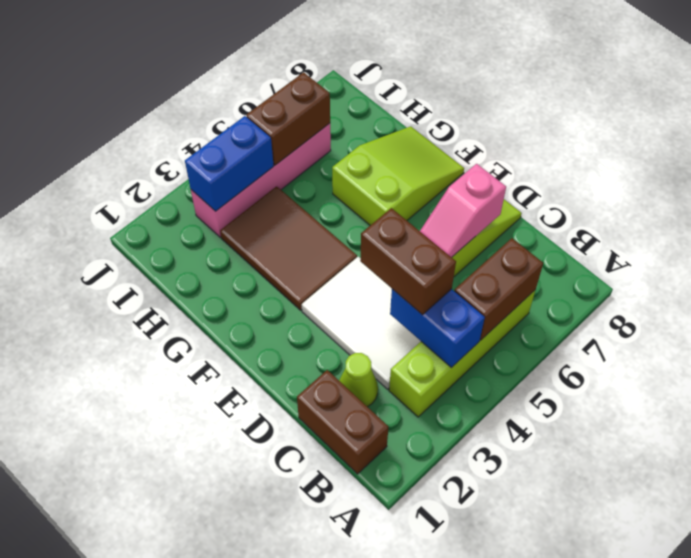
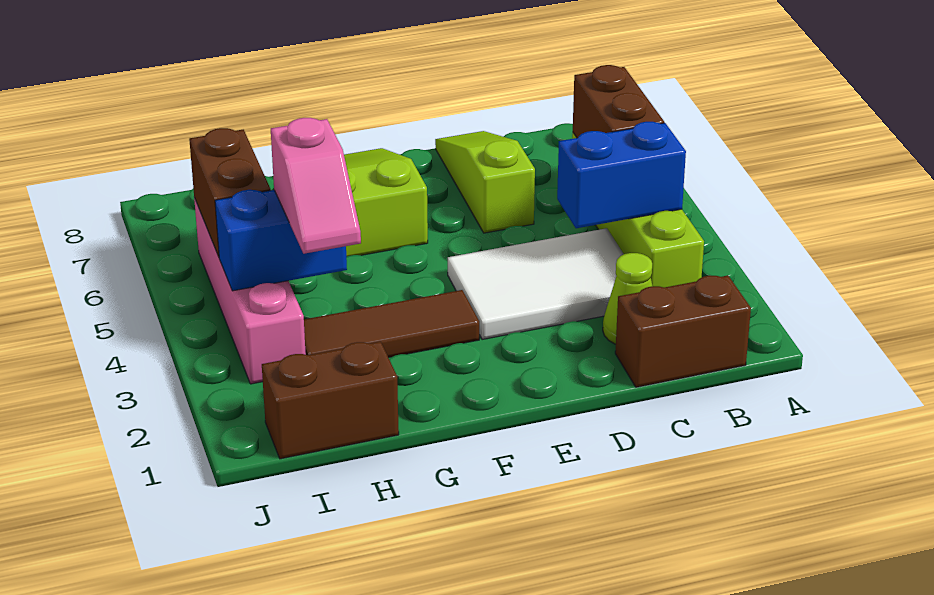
brown 1x2 brick [360,208,456,315] -> brown 1x2 brick moved to [262,342,399,459]
pink 1x2 slope [420,164,506,257] -> pink 1x2 slope moved to [271,118,361,254]
brown 2x3 tile [220,186,357,310] -> brown 1x3 tile [304,290,479,358]
blue 1x2 brick [185,116,274,211] -> blue 1x2 brick turned to [215,190,347,291]

